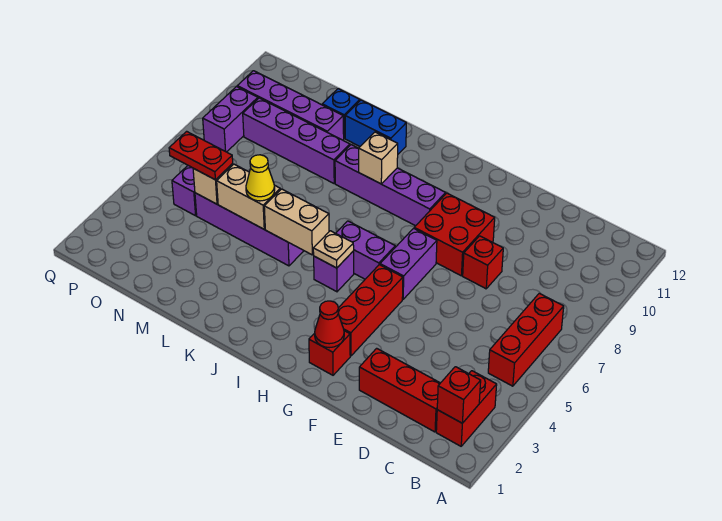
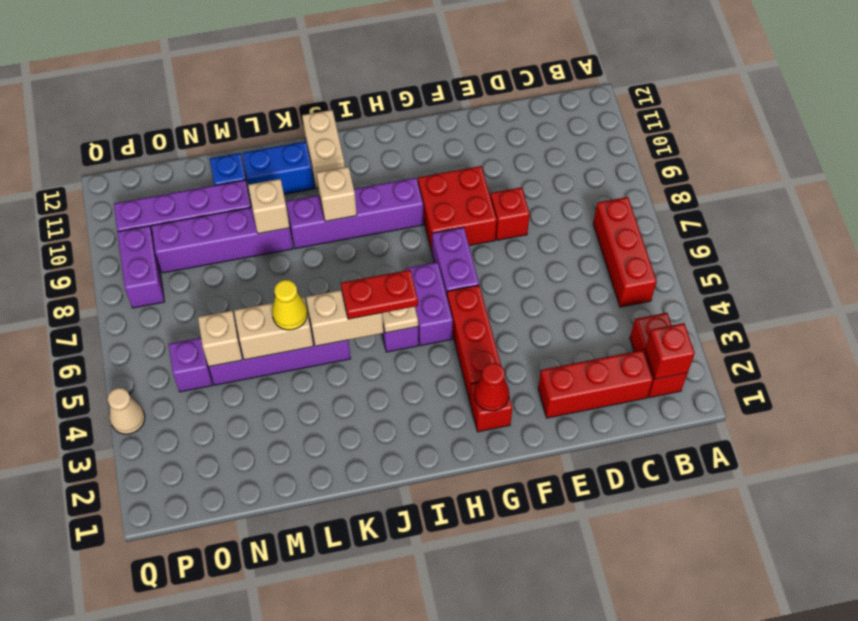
purple 1x2 brick [336,221,395,279] -> purple 1x2 brick turned to [406,262,453,346]
none -> tan 1x2 brick [302,110,345,188]
none -> tan 1x1 brick [248,179,290,234]
red 1x2 plate [169,131,233,180] -> red 1x2 plate moved to [341,270,418,319]
none -> tan 1x1 cone [108,388,145,434]

